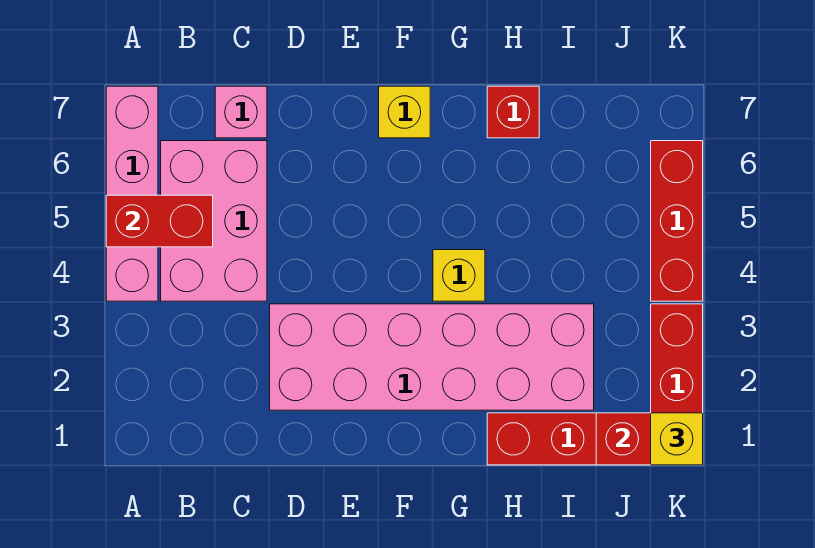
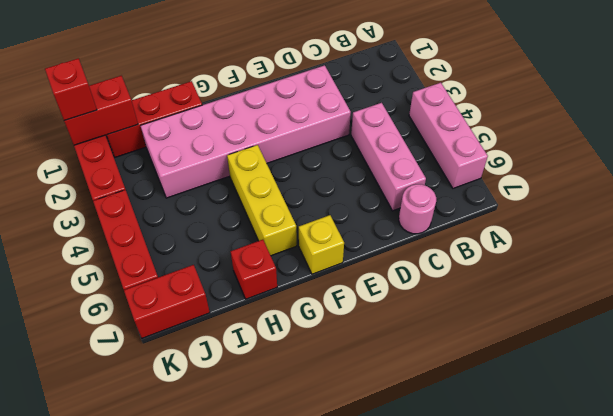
pink 1x4 brick [106,86,158,301] -> pink 1x3 brick [409,83,488,188]
red 1x2 brick [106,195,213,247] -> red 1x2 brick moved to [124,265,210,338]
pink 2x3 brick [161,141,267,301] -> pink 1x3 brick [351,103,426,211]
pink 1x1 brick [215,86,267,138] -> pink 1x1 round brick [399,184,436,234]
yellow 1x1 brick [433,250,485,301] -> yellow 1x3 brick [227,145,297,256]
yellow 1x1 brick [651,413,703,465] -> red 1x1 brick [45,58,97,121]

